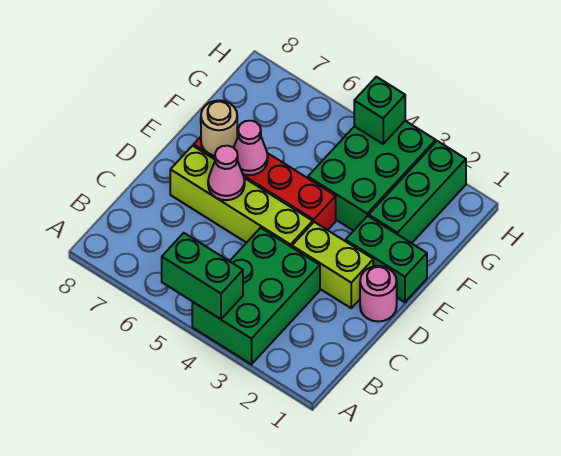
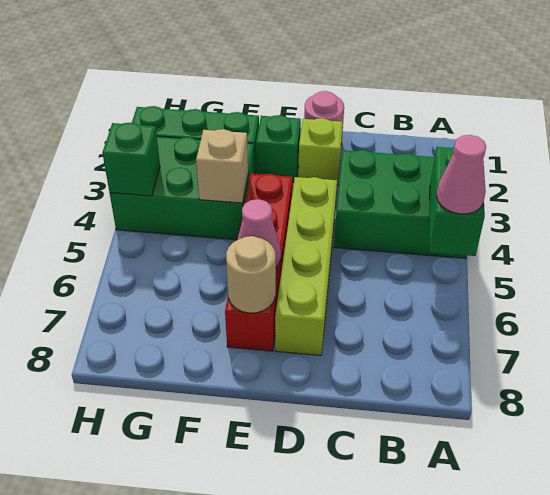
lime 1x2 brick [292,222,373,308] -> lime 1x1 brick [298,118,343,186]
pink 1x1 cone [208,146,245,200] -> pink 1x1 cone moved to [436,135,486,214]
green 1x2 brick [346,216,427,302] -> green 1x1 brick [256,115,301,182]
none -> tan 1x1 brick [196,129,248,203]

